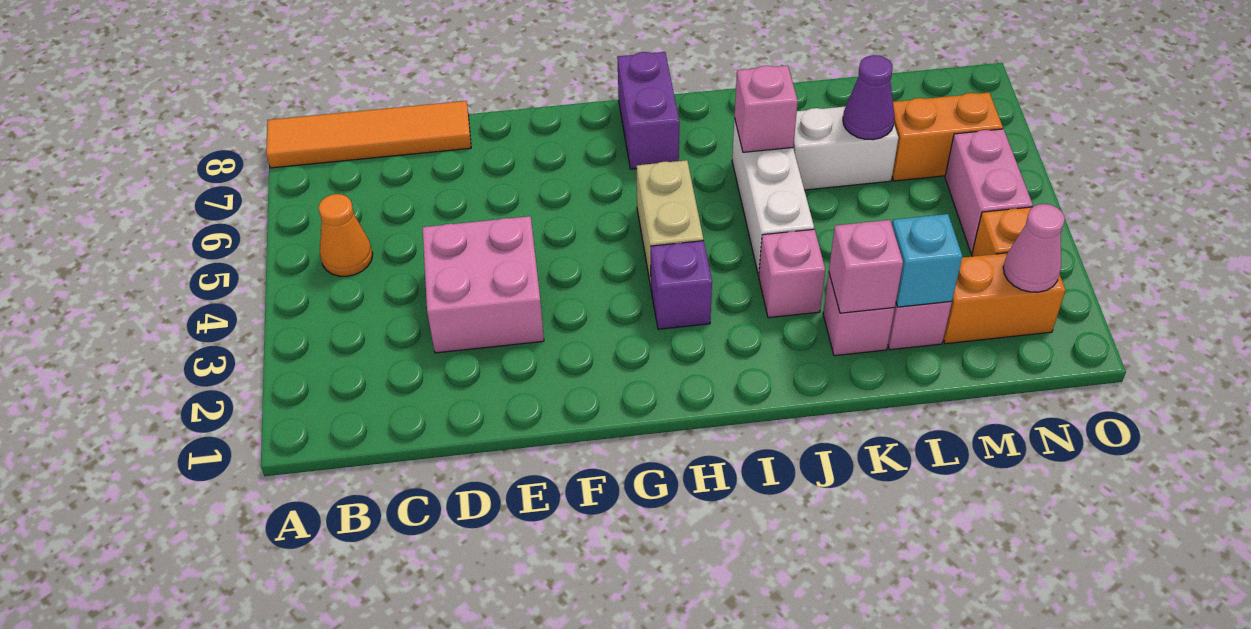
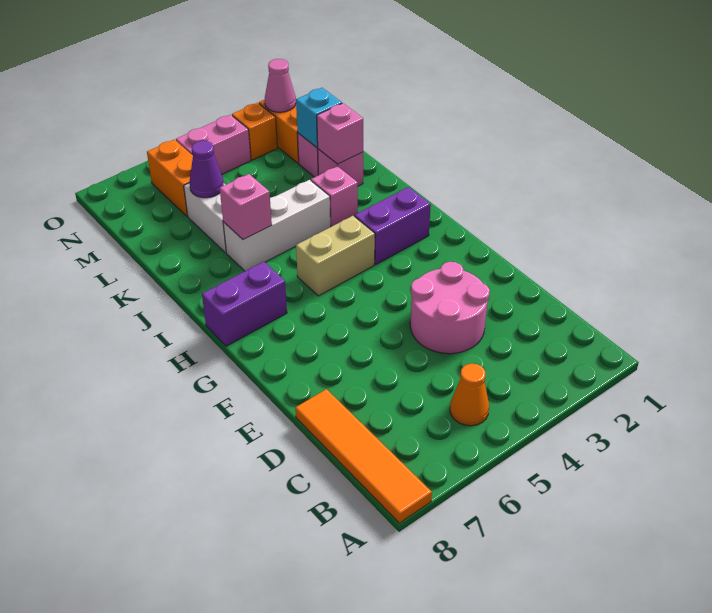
pink 2x2 brick [422,216,544,353] -> pink 2x2 round brick [410,262,490,354]
purple 1x1 brick [651,241,712,329] -> purple 1x2 brick [354,187,431,264]

